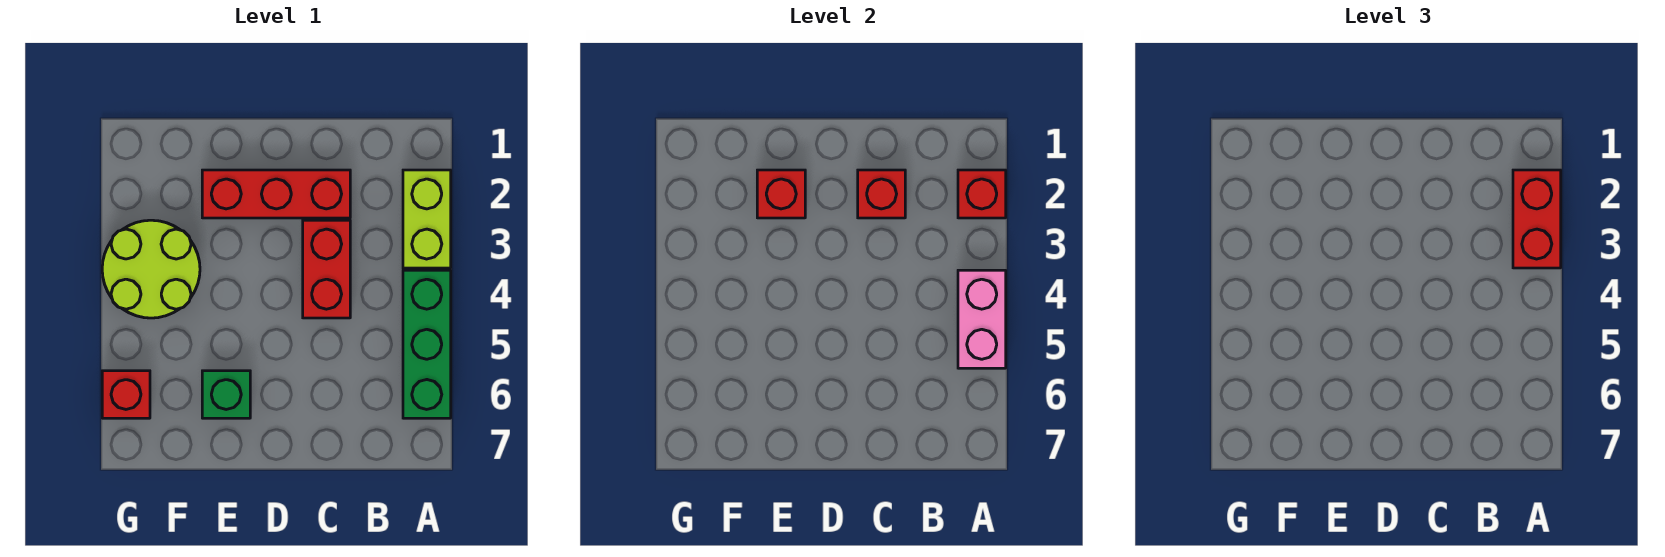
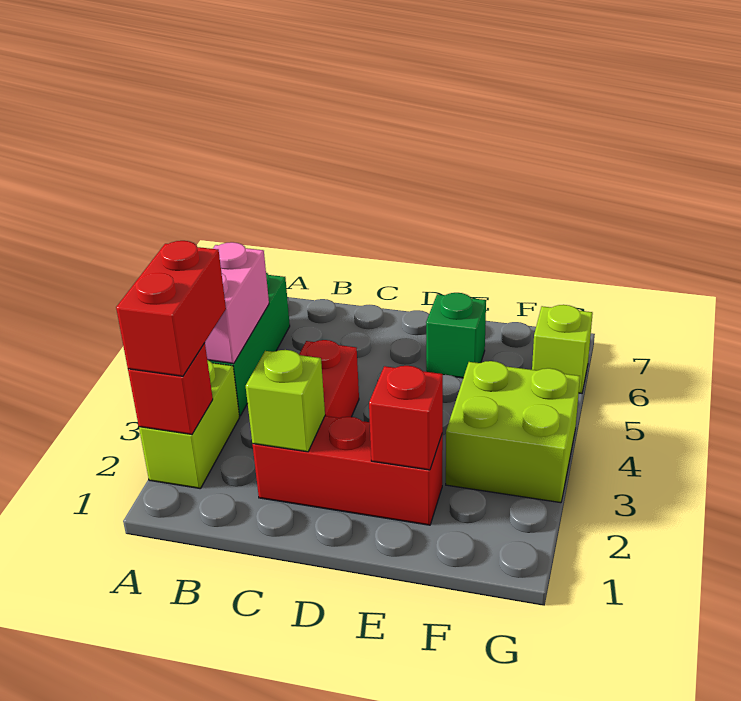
red 1x1 brick [858,170,905,218] -> lime 1x1 brick [246,350,325,452]
lime 2x2 round brick [102,220,200,318] -> lime 2x2 brick [446,361,580,503]
red 1x1 brick [102,371,150,418] -> lime 1x1 brick [532,305,593,393]

